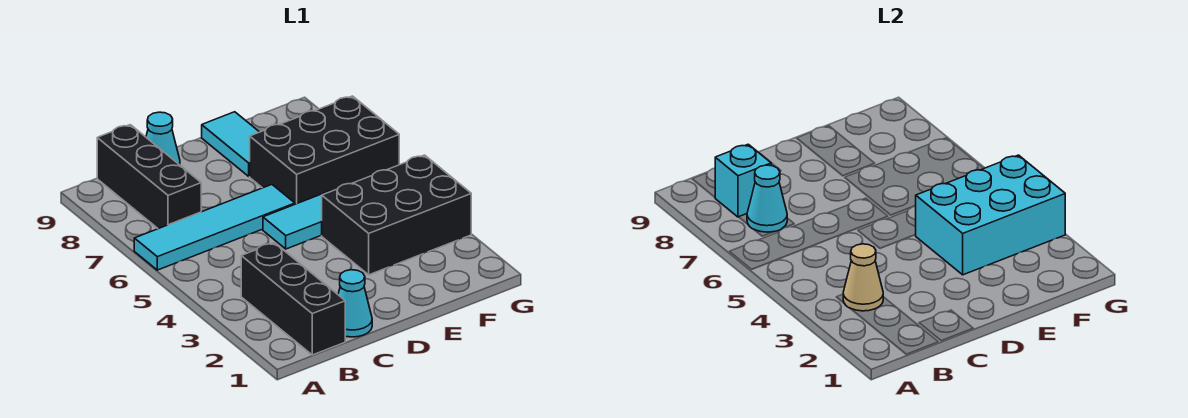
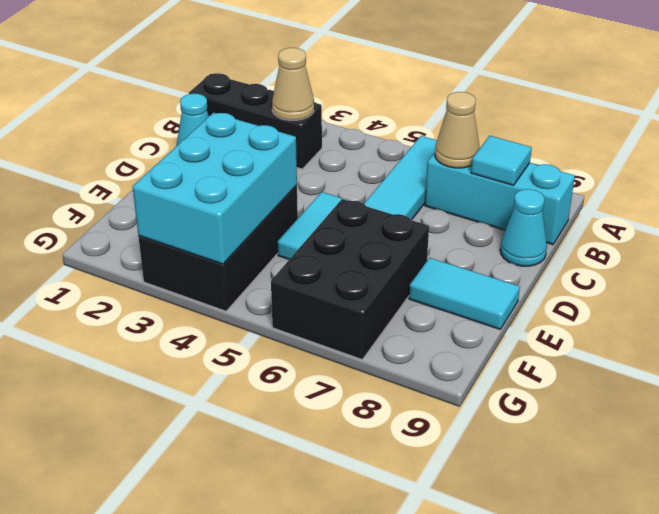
black 1x3 brick [97,125,201,229] -> cyan 1x3 brick [425,153,575,245]
cyan 1x1 cone [747,165,787,232] -> tan 1x1 cone [435,92,480,168]
cyan 1x1 brick [715,144,771,217] -> cyan 1x1 tile [471,136,532,185]

